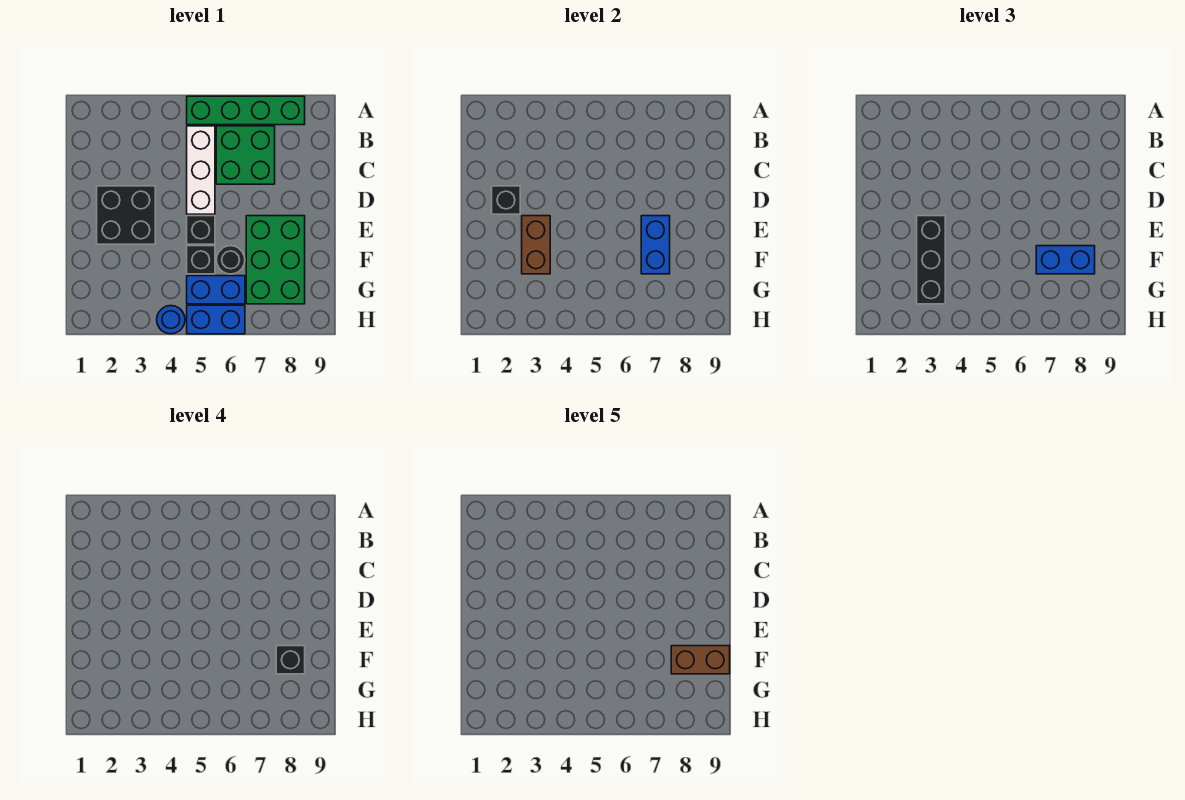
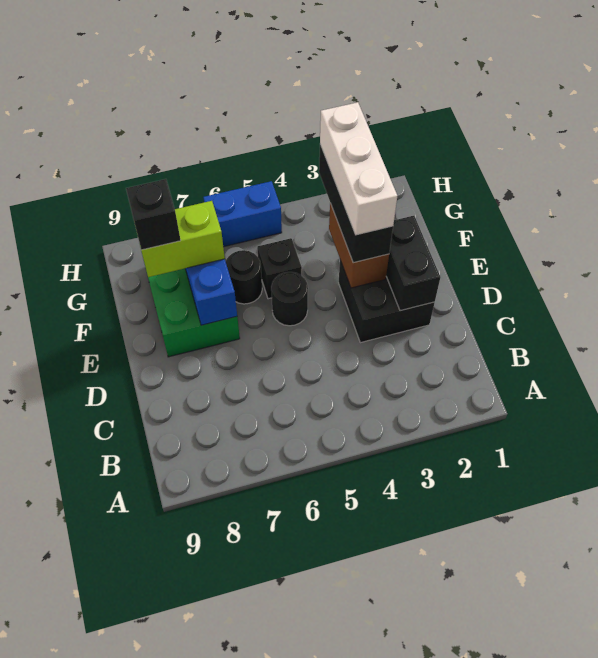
green 1x4 brick [187,96,305,125] -> none
white 1x3 brick [187,126,215,214] -> white 1x3 brick moved to [320,102,397,235]
green 2x2 brick [216,126,275,184] -> none
black 1x1 brick [492,186,520,214] -> black 1x2 brick [386,216,440,311]
black 1x1 brick [187,216,215,244] -> black 1x1 round brick [271,272,308,326]
blue 1x2 brick [1036,246,1095,274] -> lime 1x2 brick [141,201,225,277]
brown 1x2 brick [671,646,730,674] -> none
blue 1x2 brick [187,276,245,304] -> none
blue 1x1 round brick [157,306,185,334] -> none

